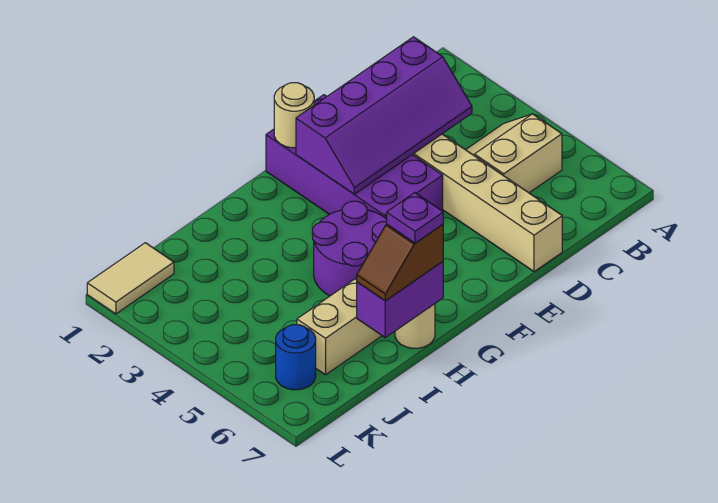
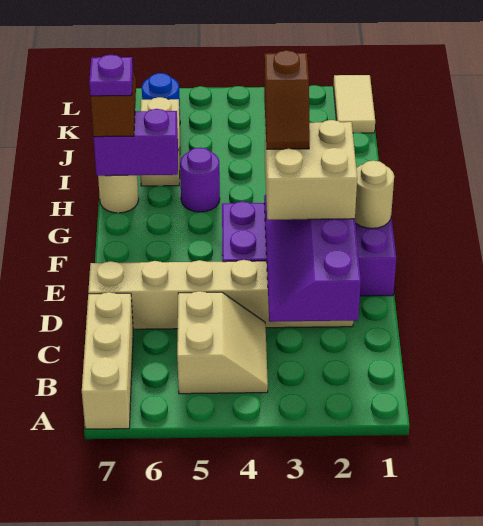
none -> tan 1x3 brick [82,292,133,429]
none -> tan 2x2 brick [265,120,357,220]
none -> brown 1x2 slope [264,50,310,149]
purple 2x2 round brick [312,201,387,296] -> purple 1x1 round brick [180,148,220,212]
purple 1x2 brick [357,261,443,338] -> purple 1x2 brick turned to [93,109,178,176]

